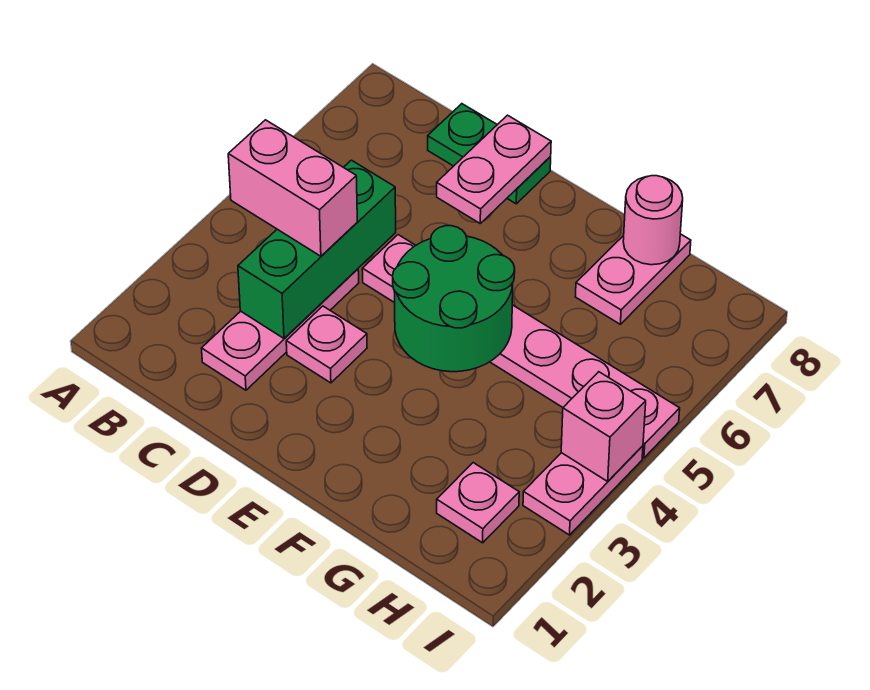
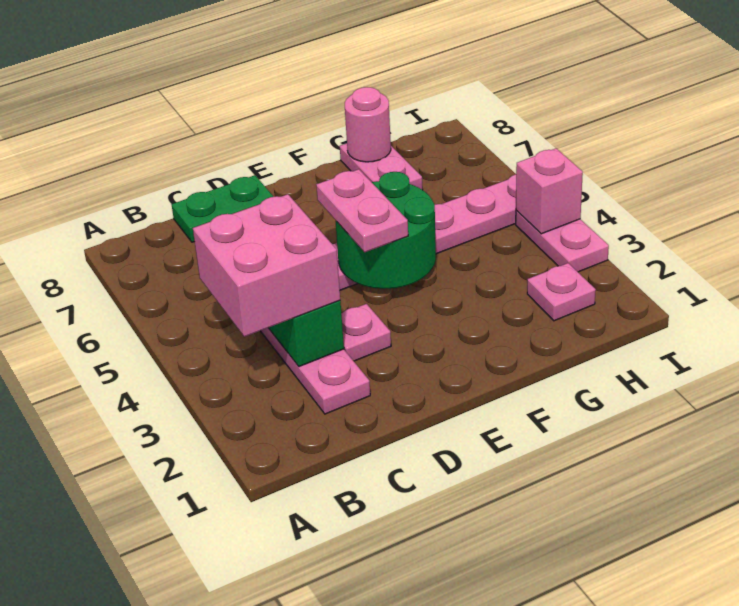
pink 1x2 brick [228,120,357,256] -> pink 2x2 brick [193,194,340,337]
pink 1x2 plate [437,115,551,223] -> pink 1x2 plate moved to [316,169,408,252]

